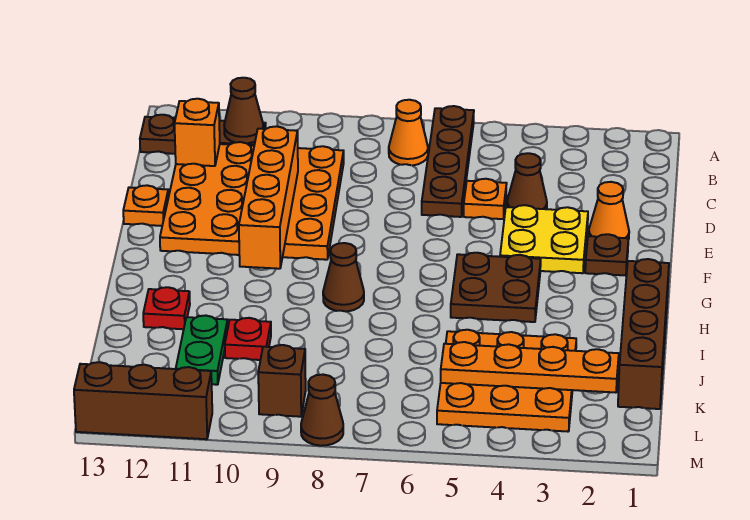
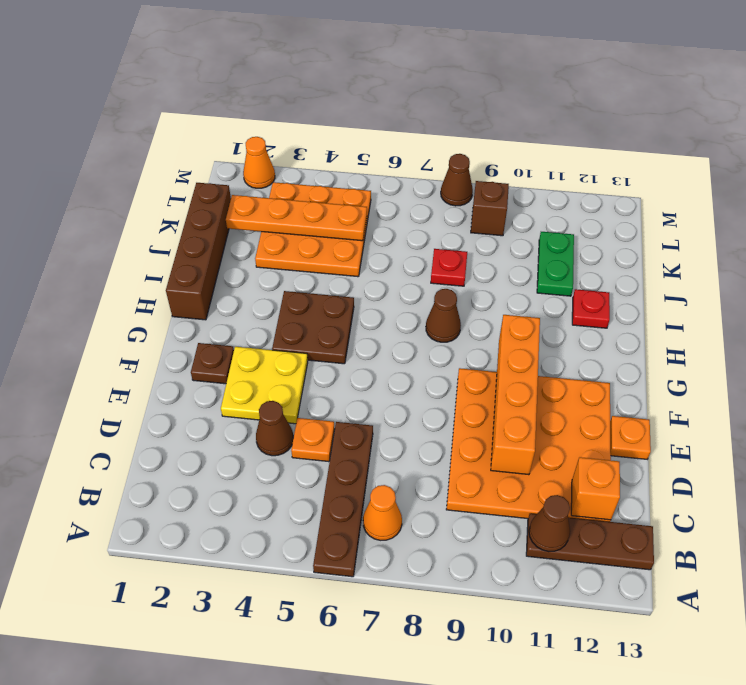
orange 1x1 cone [589,182,629,240] -> orange 1x1 cone moved to [243,137,275,188]
red 1x1 plate [225,318,271,360] -> red 1x1 plate moved to [431,249,467,286]
brown 1x3 brick [74,362,212,439] -> none

